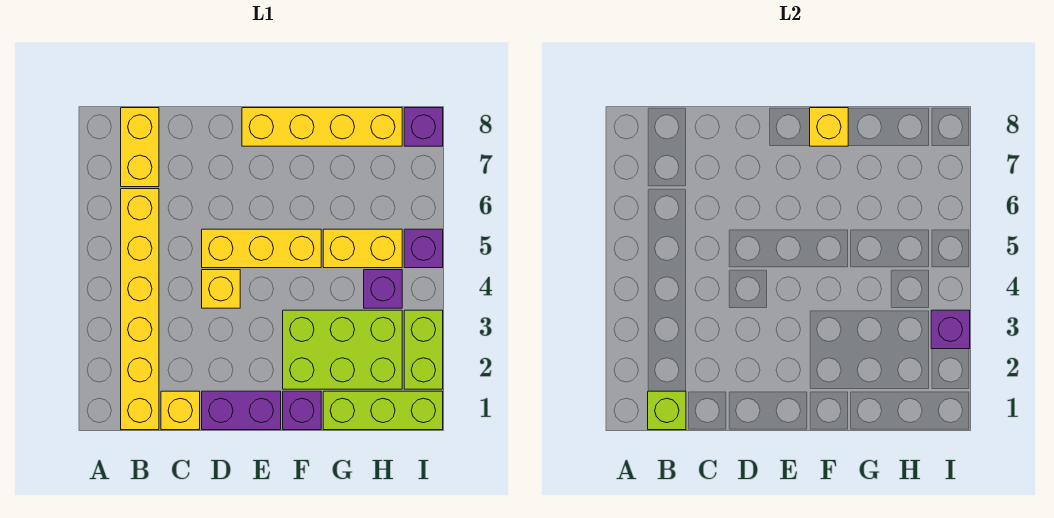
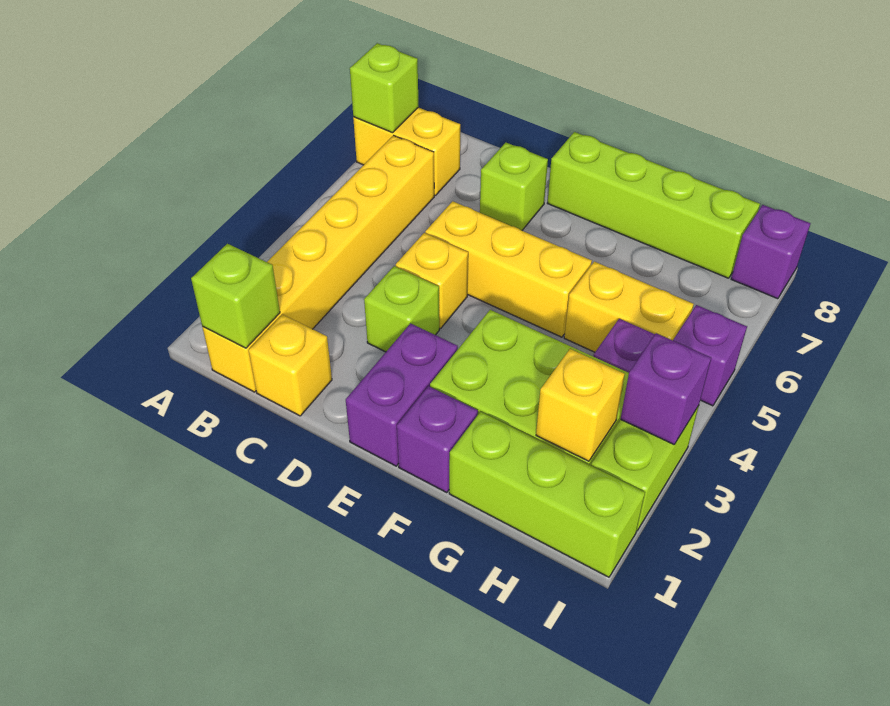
none -> lime 1x1 brick [350,43,419,133]
yellow 1x2 brick [121,108,159,187] -> yellow 1x2 brick turned to [353,107,460,196]
purple 1x2 brick [202,391,281,430] -> purple 1x2 brick turned to [346,324,458,466]
none -> lime 1x1 brick [364,266,439,352]
none -> lime 1x1 brick [480,143,548,230]
yellow 1x4 brick [242,108,402,146] -> lime 1x4 brick [548,132,760,278]
yellow 1x1 brick [810,108,848,146] -> yellow 1x1 brick moved to [536,349,625,461]

